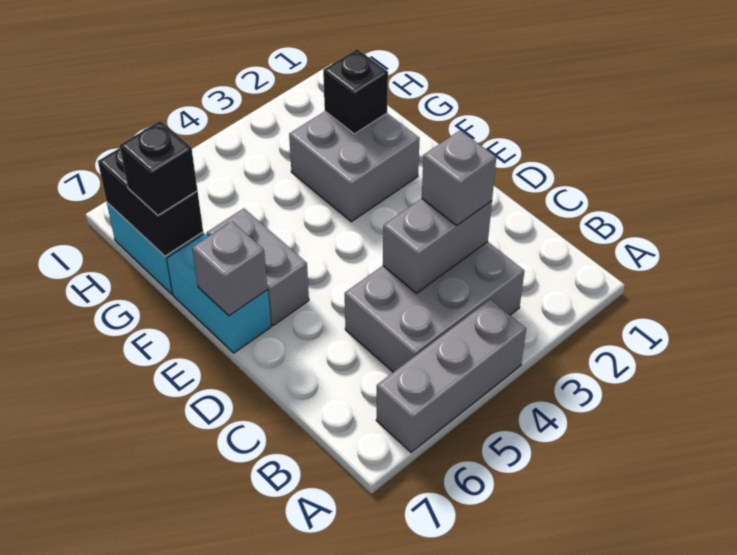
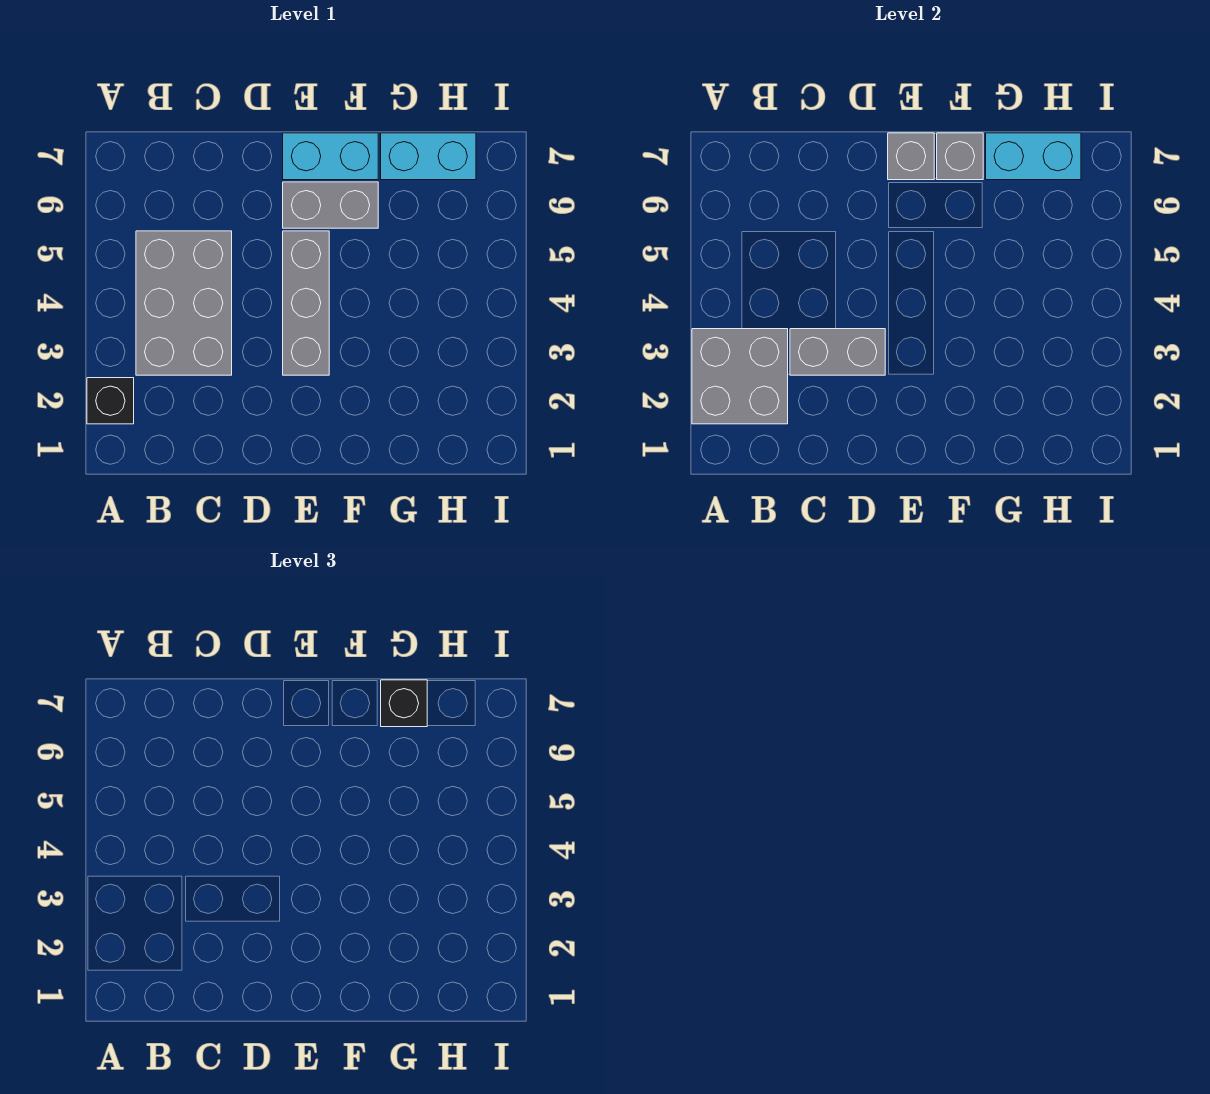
grey 1x3 brick [376,299,526,452] -> grey 1x3 brick moved to [283,231,329,375]
grey 1x2 brick [383,199,492,293] -> grey 1x2 brick turned to [790,329,885,375]
grey 1x1 brick [422,130,496,225] -> grey 1x1 brick moved to [937,133,983,180]
grey 2x2 brick [289,111,420,222] -> grey 2x2 brick moved to [692,329,788,424]
black 1x1 brick [323,49,388,134] -> black 1x1 brick moved to [87,378,134,424]
black 1x2 brick [98,148,203,256] -> cyan 1x2 brick [986,133,1081,180]

